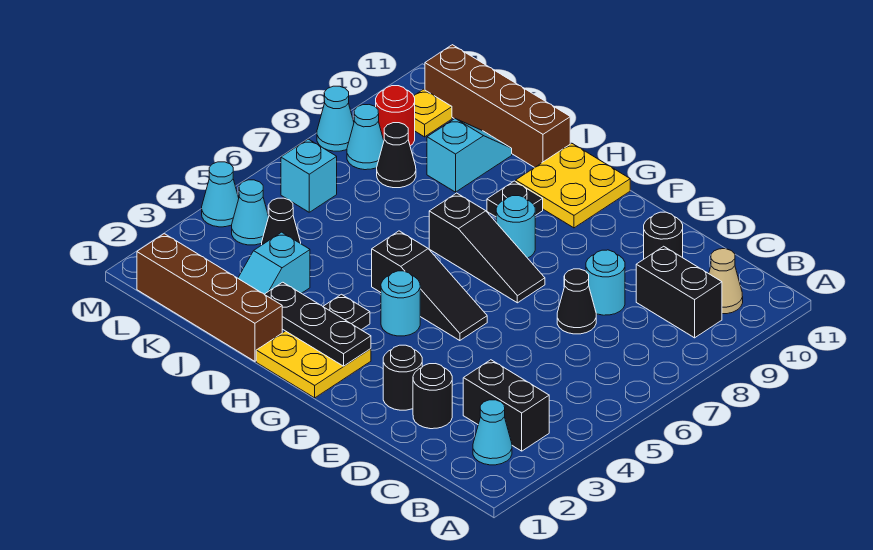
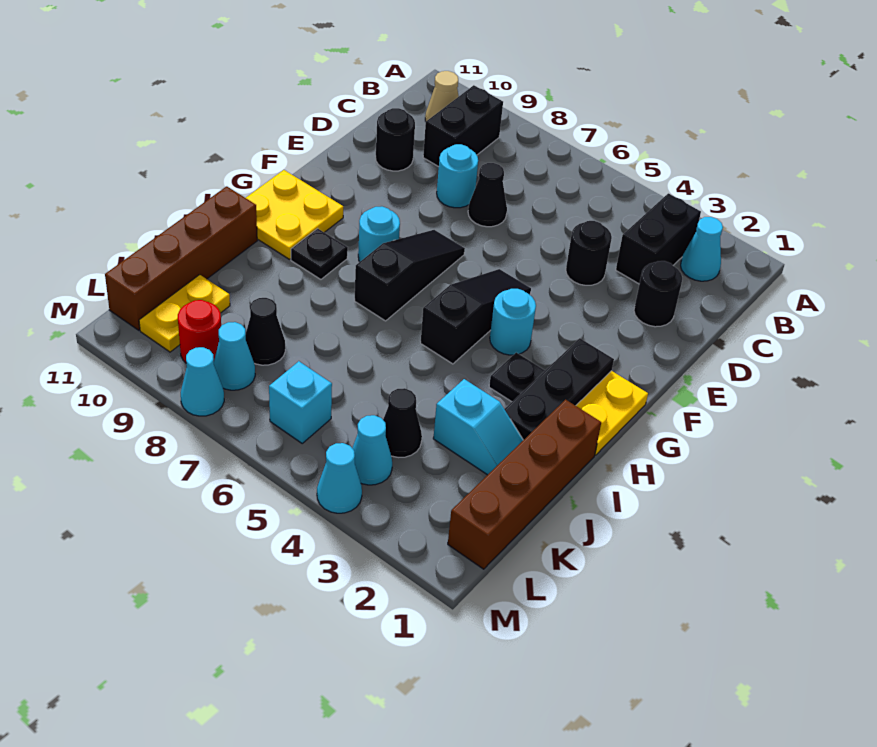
black 1x1 round brick [383,345,422,410] -> black 1x1 round brick moved to [566,221,612,285]
cyan 1x2 slope [427,119,512,192] -> none
yellow 1x1 plate [414,89,452,137] -> yellow 1x2 plate [139,275,230,352]

